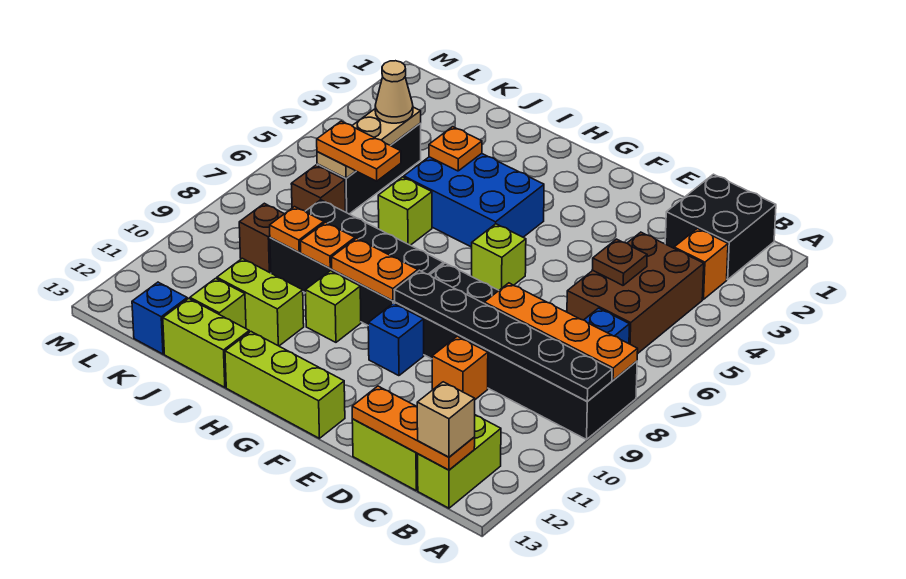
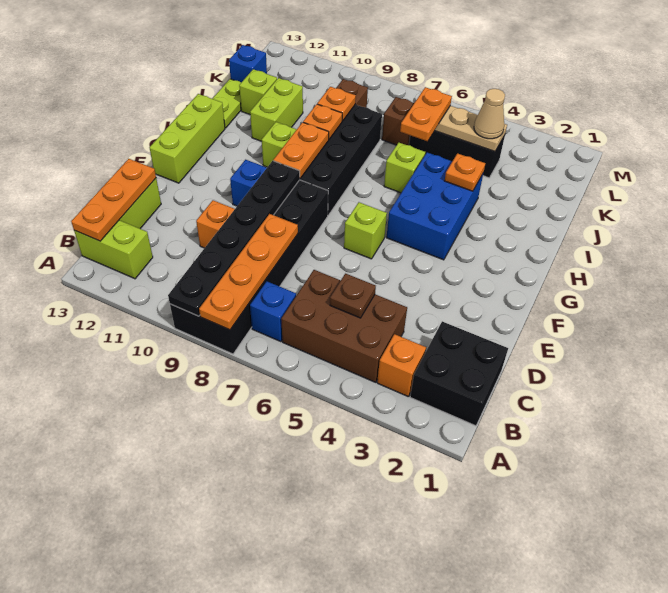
tan 1x1 brick [417,382,475,457] -> none
lime 1x2 brick [163,298,249,387] -> lime 1x2 plate [212,79,241,128]

